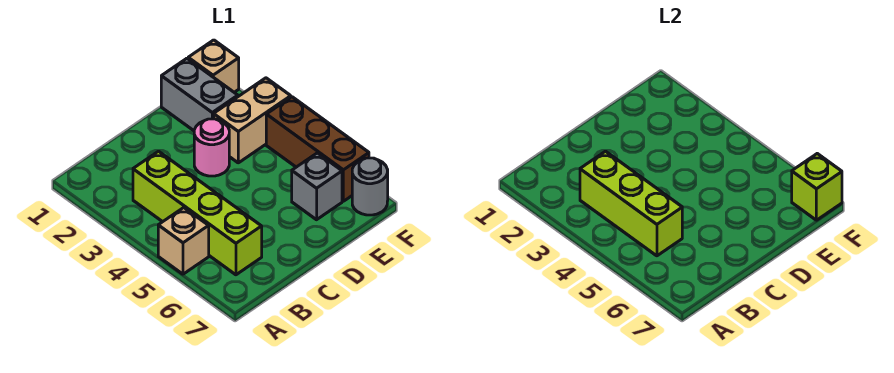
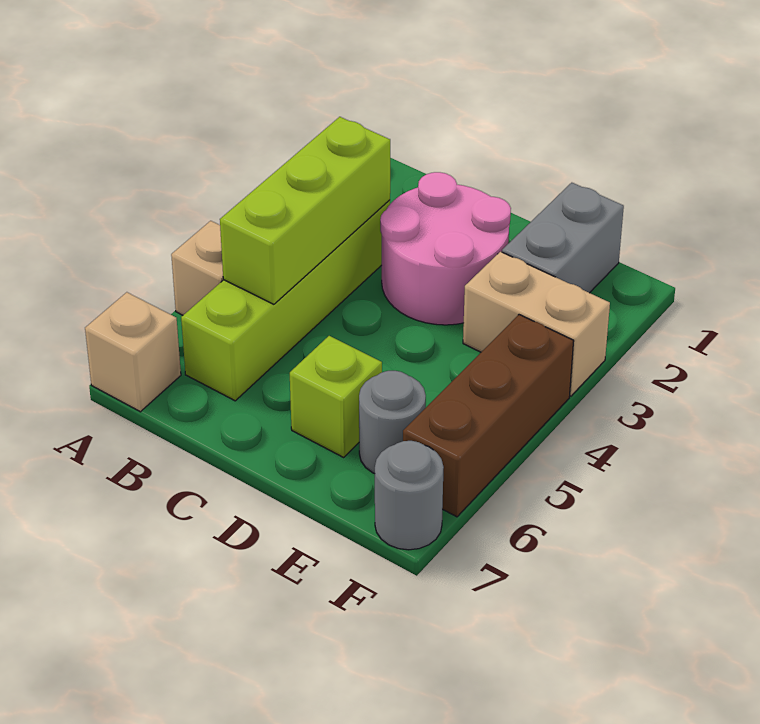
pink 1x1 round brick [194,119,229,176] -> pink 2x2 round brick [380,172,511,325]
grey 1x1 brick [292,153,342,220] -> grey 1x1 round brick [359,371,426,474]
tan 1x1 brick [188,40,239,92] -> tan 1x1 brick moved to [85,292,181,412]
lime 1x1 brick [792,154,842,220] -> lime 1x1 brick moved to [290,336,382,457]

